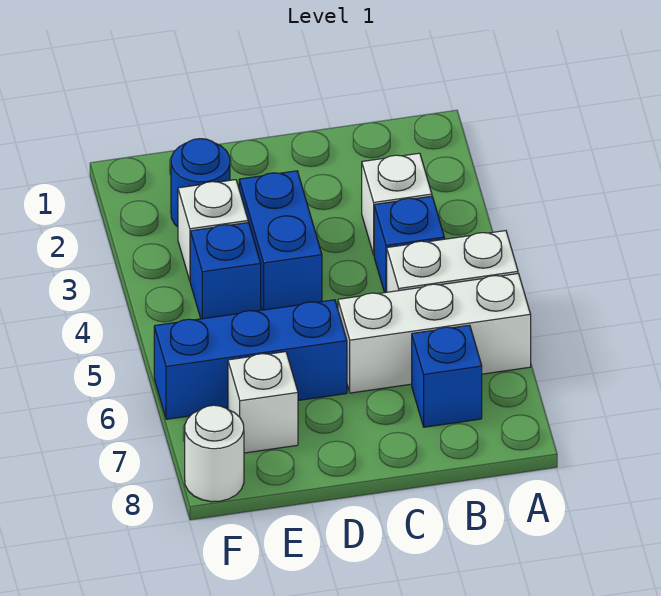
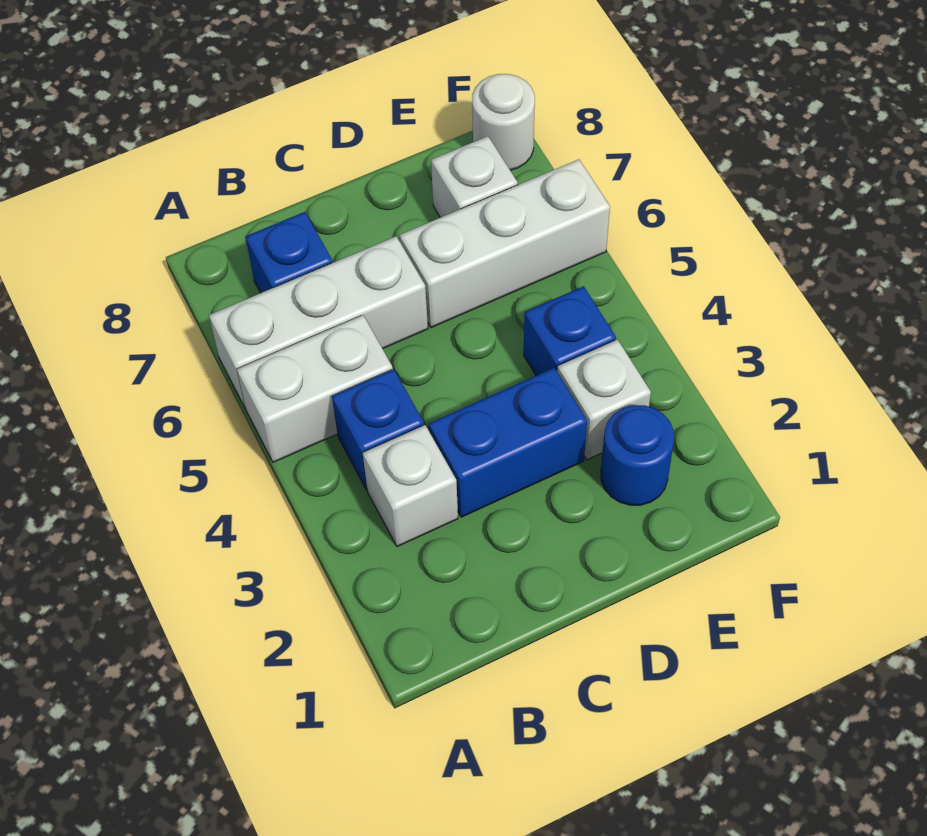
blue 1x2 brick [239,171,322,310] -> blue 1x2 brick turned to [429,368,587,517]
blue 1x3 brick [154,300,347,419] -> white 1x3 brick [399,159,610,328]

